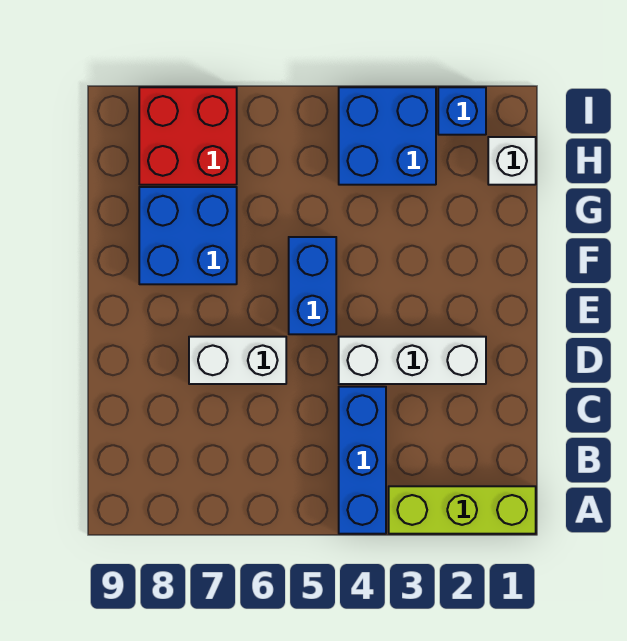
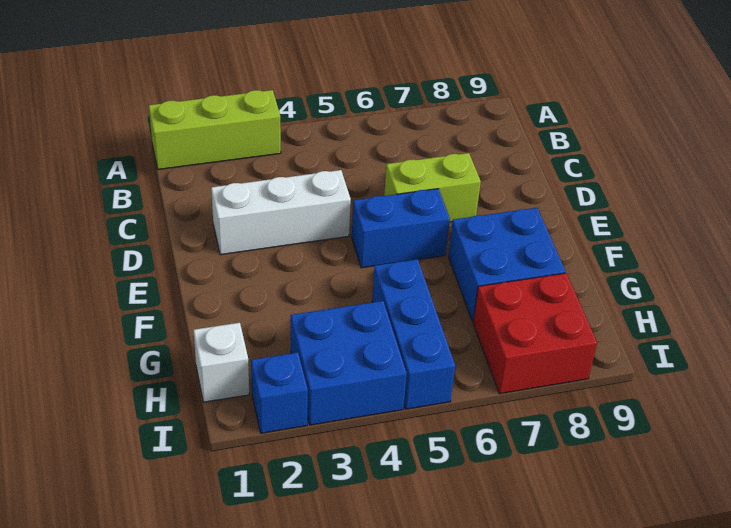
blue 1x3 brick [339,387,386,534] -> blue 1x3 brick moved to [372,259,455,409]
white 1x2 brick [189,337,286,384] -> lime 1x2 brick [384,153,481,222]
blue 1x2 brick [289,237,336,334] -> blue 1x2 brick turned to [352,189,450,268]

